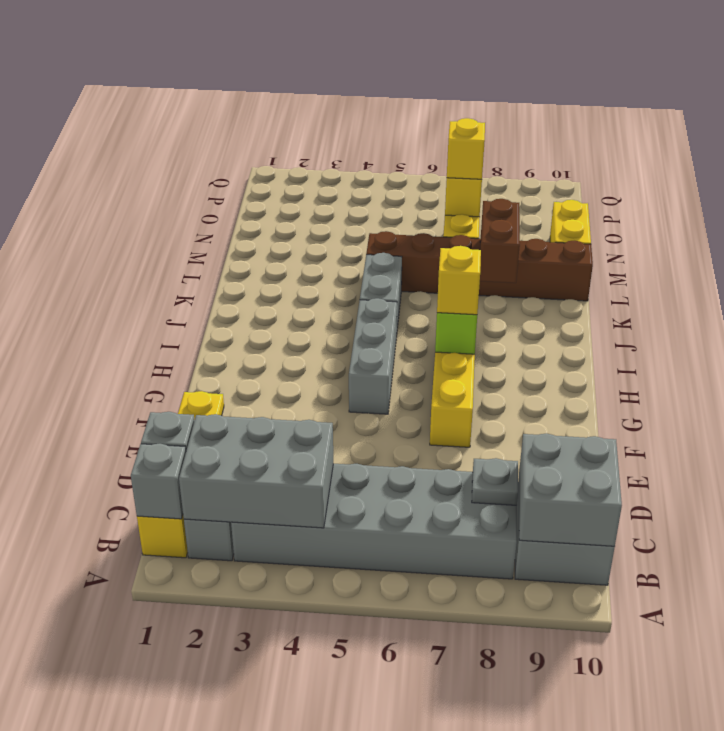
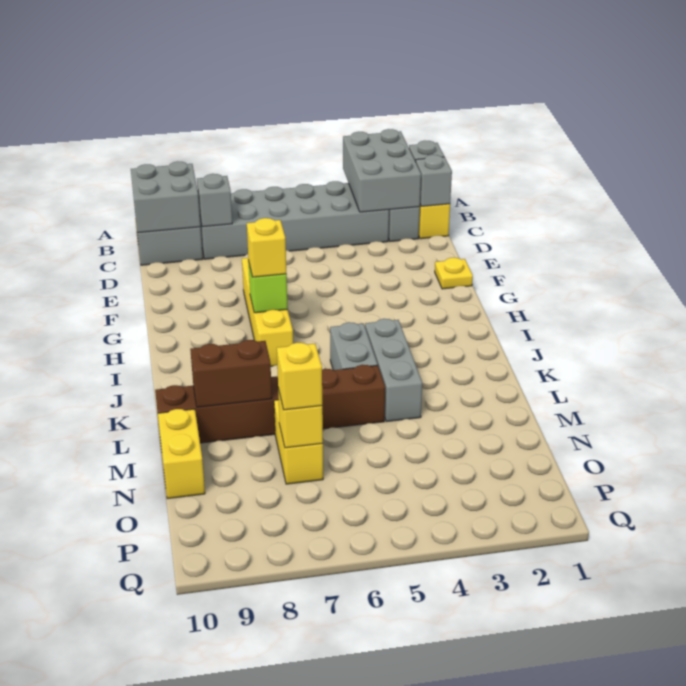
grey 2x3 brick [179,414,333,528] -> grey 2x3 brick turned to [343,129,421,212]
grey 1x1 plate [472,458,518,505] -> grey 1x1 brick [197,174,232,227]
grey 1x3 brick [349,298,397,414] -> grey 1x3 brick moved to [365,319,422,422]
brown 1x2 brick [480,199,520,283] -> brown 1x2 brick turned to [190,340,272,407]

